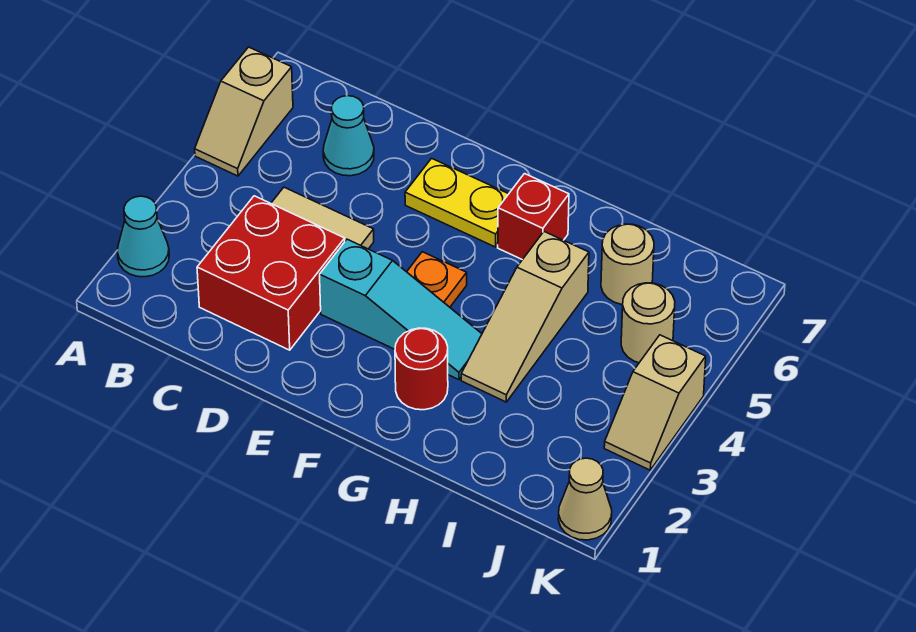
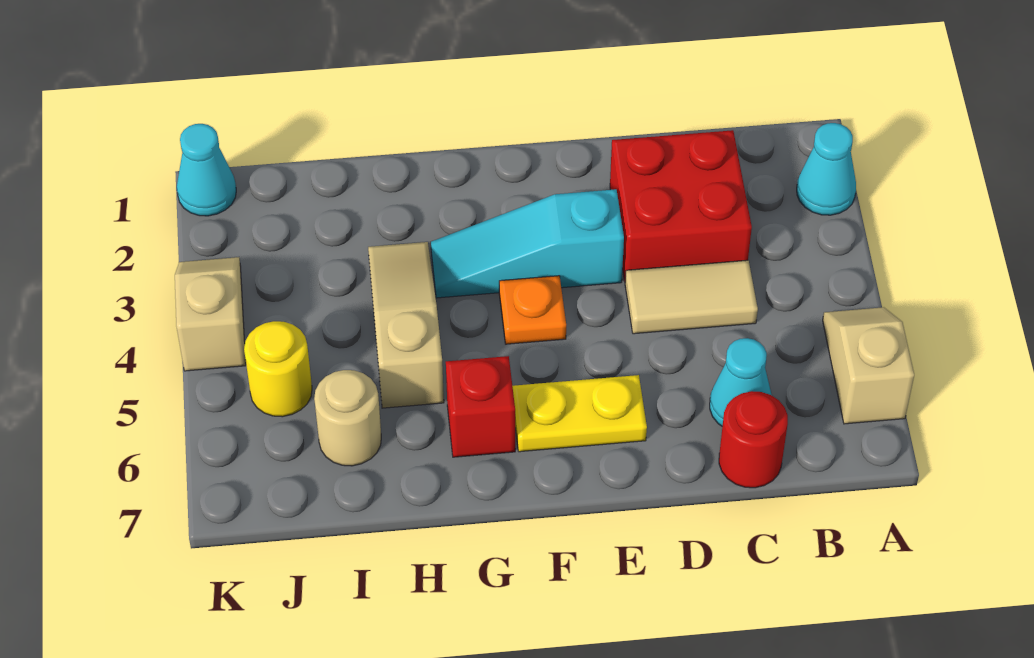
red 1x1 round brick [395,328,448,410] -> red 1x1 round brick moved to [719,391,788,488]
tan 1x1 round brick [621,283,675,363] -> yellow 1x1 round brick [244,321,312,417]
tan 1x1 cone [558,458,612,540] -> cyan 1x1 cone [177,124,236,216]

